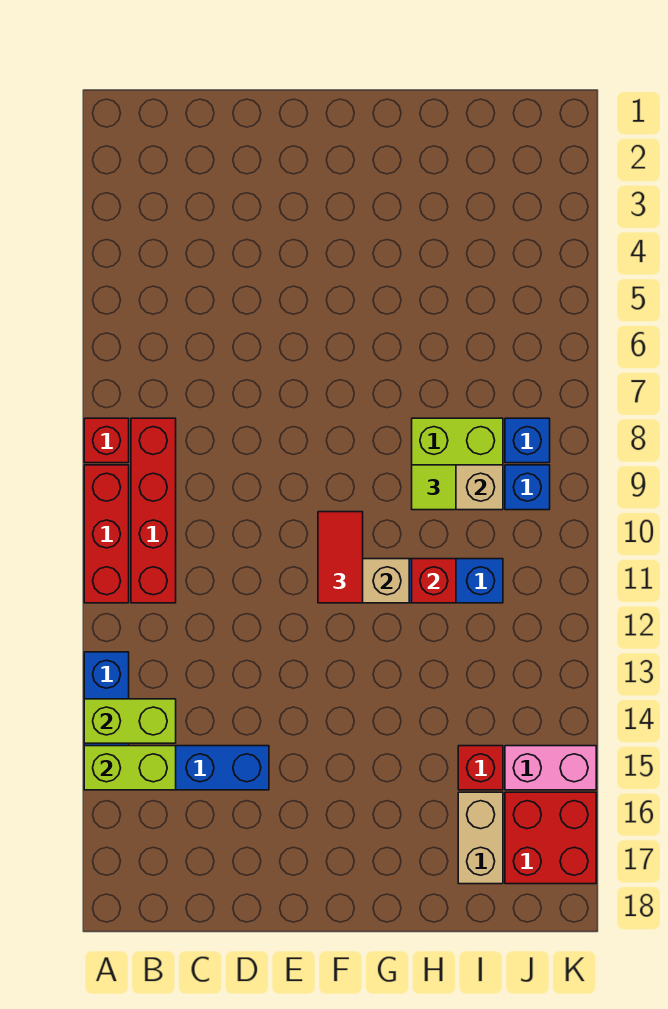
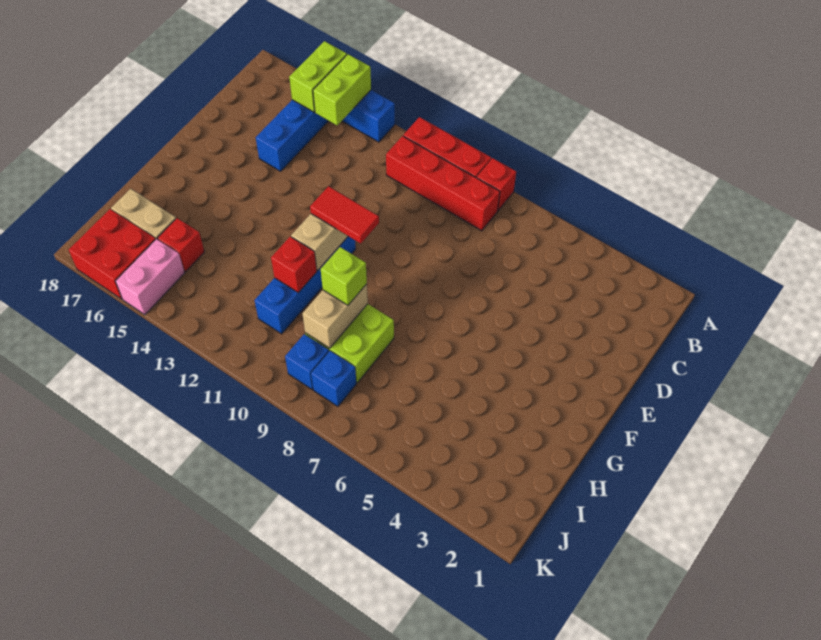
lime 1x1 tile [412,465,456,510] -> lime 1x1 brick [321,247,367,305]

